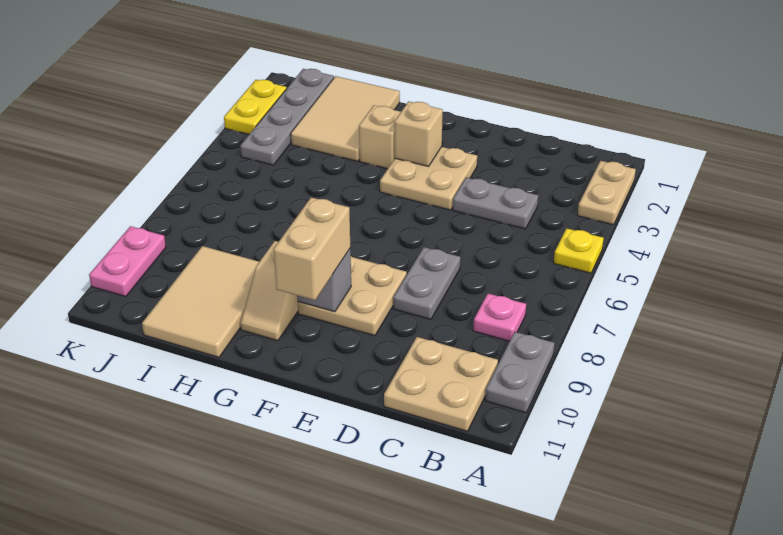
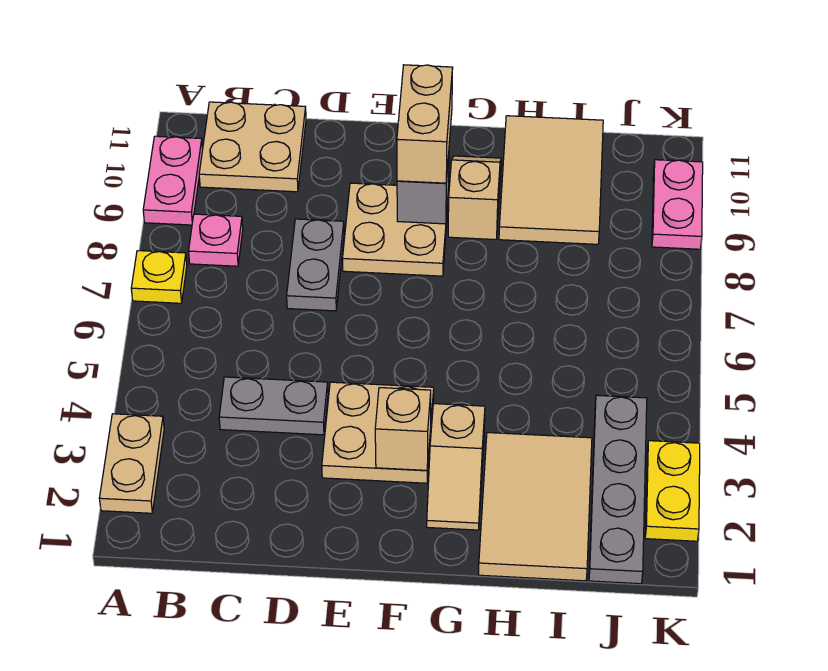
yellow 1x1 plate [554,228,604,273] -> yellow 1x1 plate moved to [131,251,187,303]
grey 1x2 plate [485,332,554,413] -> pink 1x2 plate [143,136,203,225]

